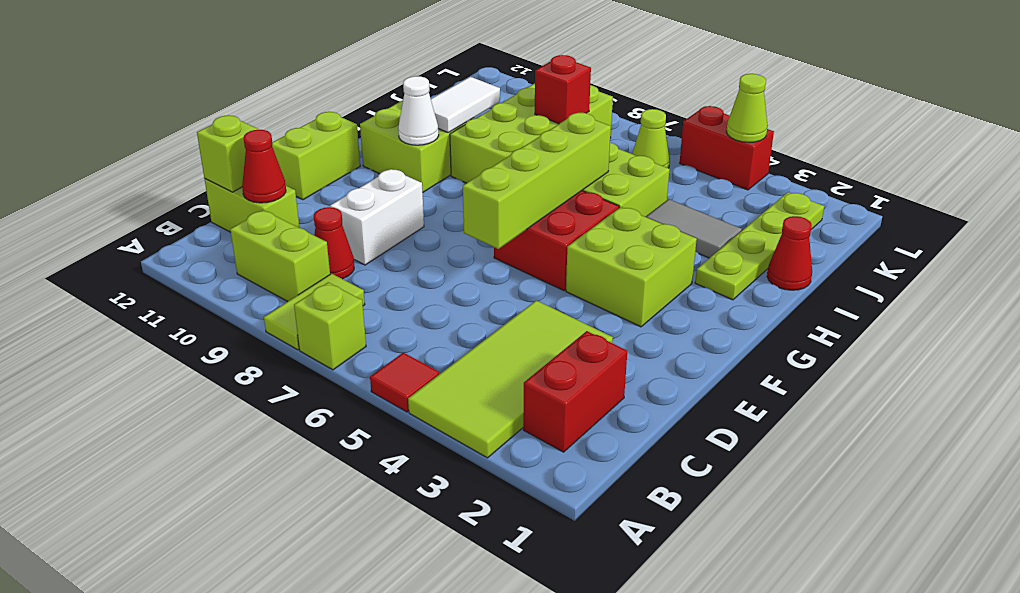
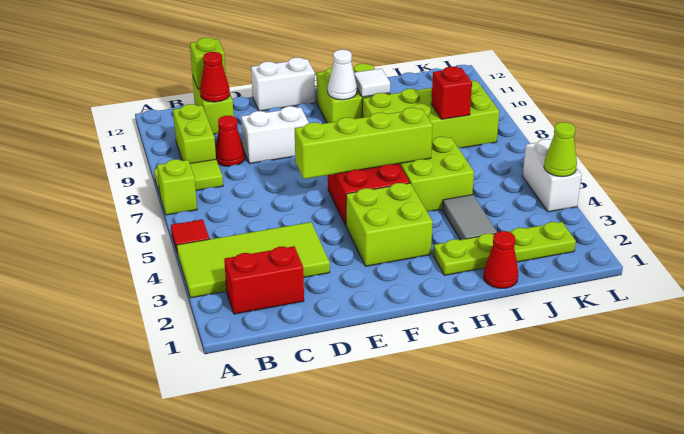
lime 1x2 brick [272,112,360,200] -> white 1x2 brick [251,58,315,111]
white 1x2 tile [431,77,500,132] -> white 1x1 tile [354,69,390,97]
lime 1x1 cone [632,109,670,168] -> none
red 1x2 brick [680,106,774,190] -> white 1x2 brick [523,139,582,212]

